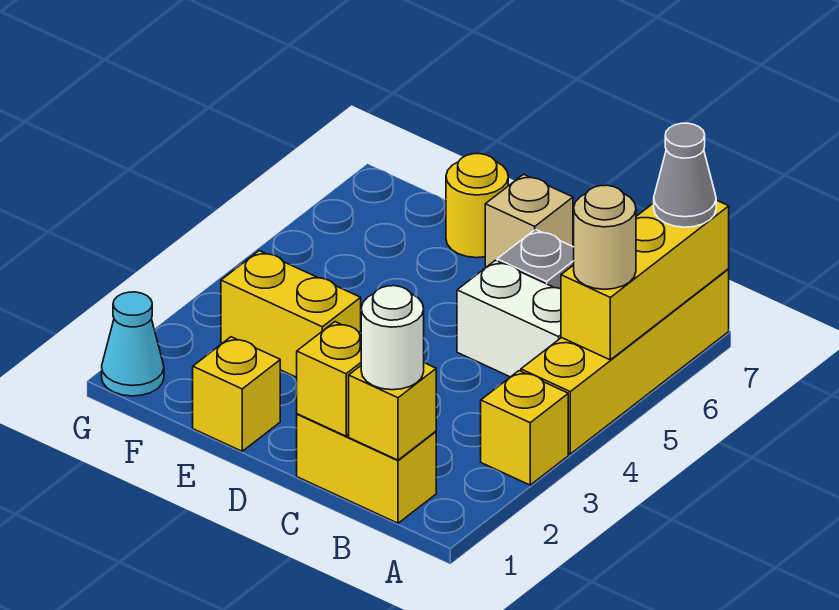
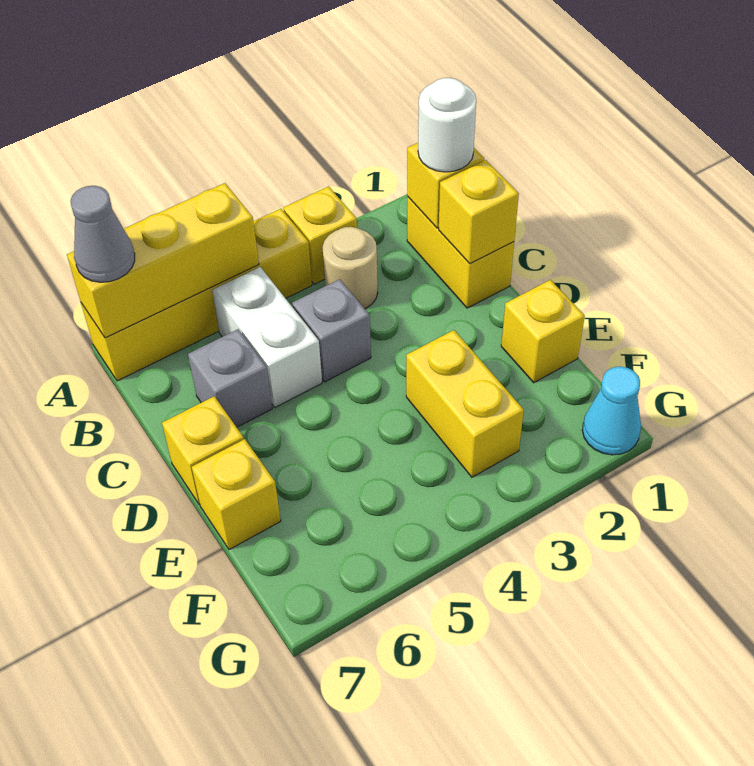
tan 1x1 round brick [574,185,636,289] -> tan 1x1 round brick moved to [323,227,378,309]
none -> grey 1x1 brick [292,279,371,382]
tan 1x1 brick [485,174,573,267] -> yellow 1x1 brick [162,396,244,505]
yellow 1x1 round brick [446,154,508,258] -> yellow 1x1 brick [192,439,281,550]

